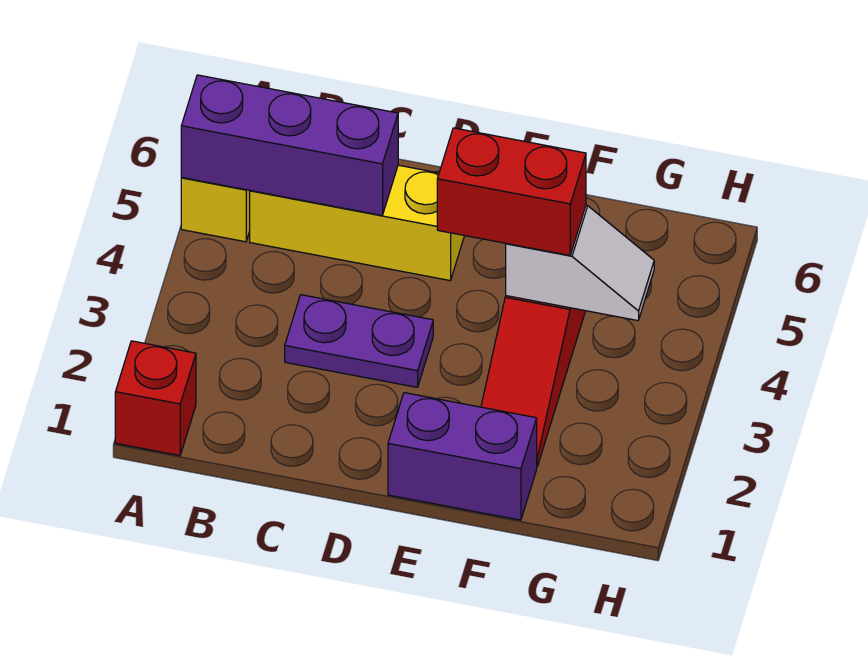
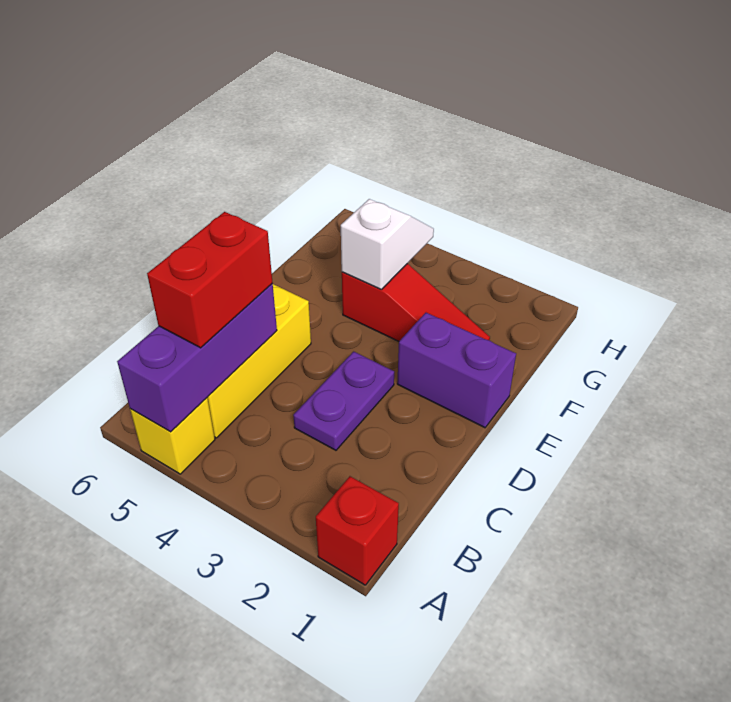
purple 1x2 brick [388,393,537,520] -> purple 1x2 brick turned to [397,313,516,428]
red 1x2 brick [437,128,586,255] -> red 1x2 brick moved to [147,212,273,348]

